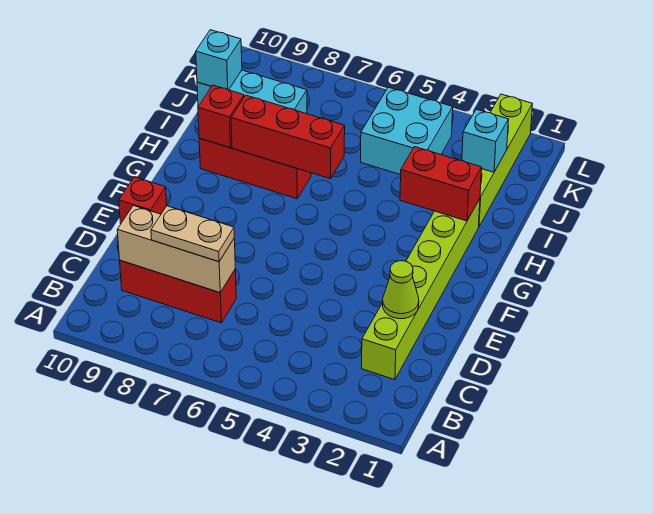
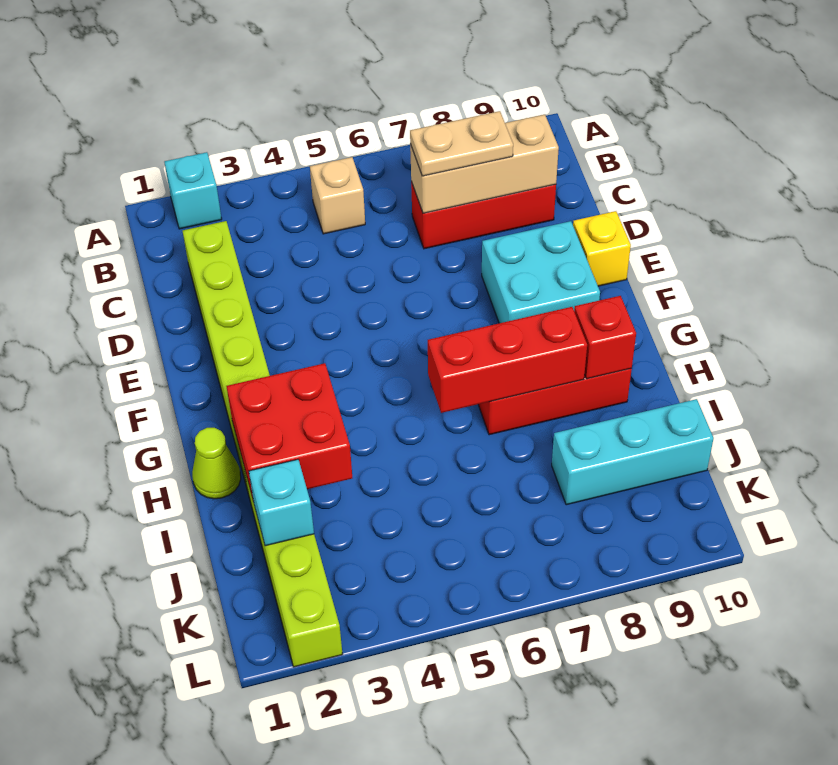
none -> tan 1x1 brick [310,157,365,234]
lime 1x1 cone [383,261,419,319] -> lime 1x1 cone moved to [192,428,241,499]
red 1x1 brick [119,177,167,224] -> yellow 1x1 brick [573,211,631,286]
red 1x2 brick [400,147,482,221] -> red 2x2 brick [226,363,352,502]
cyan 2x2 brick [361,87,453,175] -> cyan 2x2 brick moved to [482,221,600,323]
cyan 1x1 brick [196,30,242,90] -> cyan 1x1 brick moved to [164,152,222,229]

